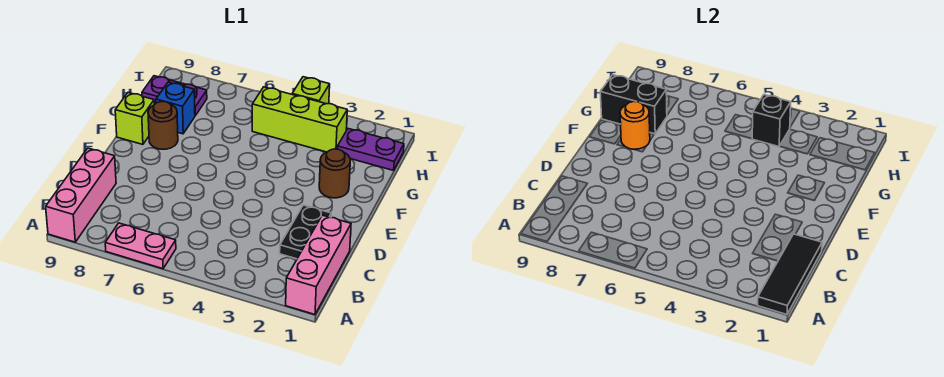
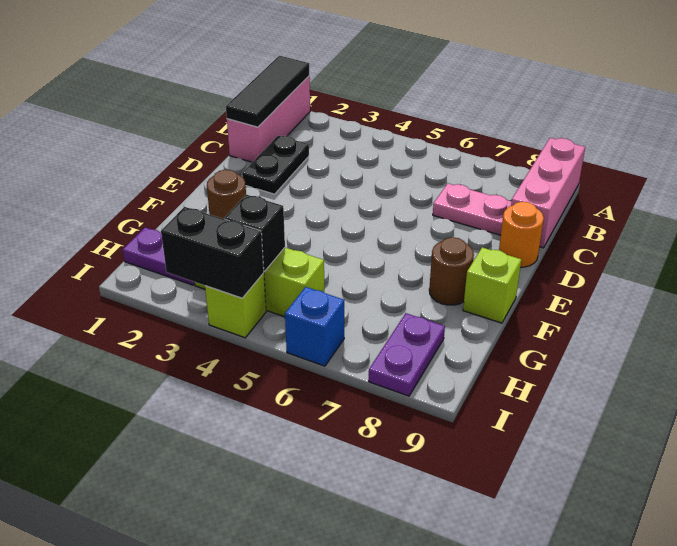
pink 1x2 plate [105,223,176,269] -> pink 1x2 plate moved to [433,183,512,235]
orange 1x1 round brick [620,101,650,150] -> orange 1x1 round brick moved to [499,202,544,267]
blue 1x1 brick [156,82,195,134] -> blue 1x1 brick moved to [285,287,344,366]
black 1x2 brick [600,75,667,134] -> black 1x2 brick moved to [161,207,264,298]
purple 1x2 plate [142,76,207,115] -> purple 1x2 plate turned to [369,313,445,396]

